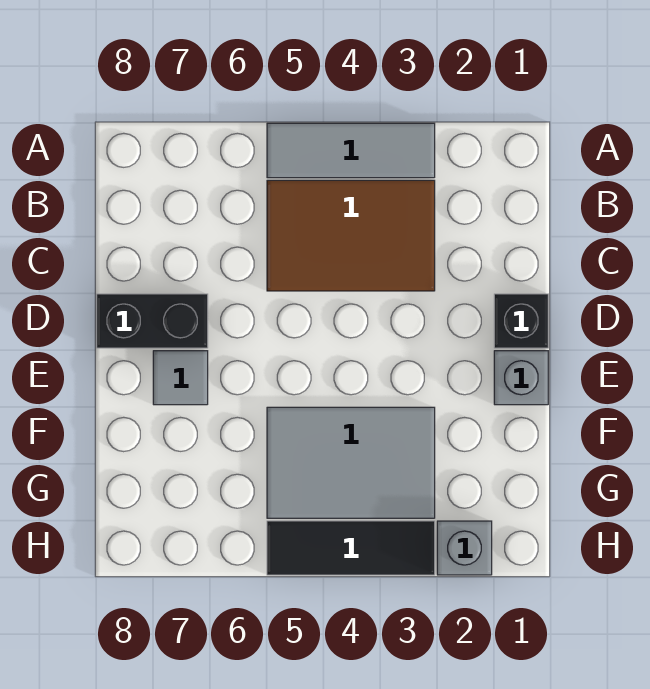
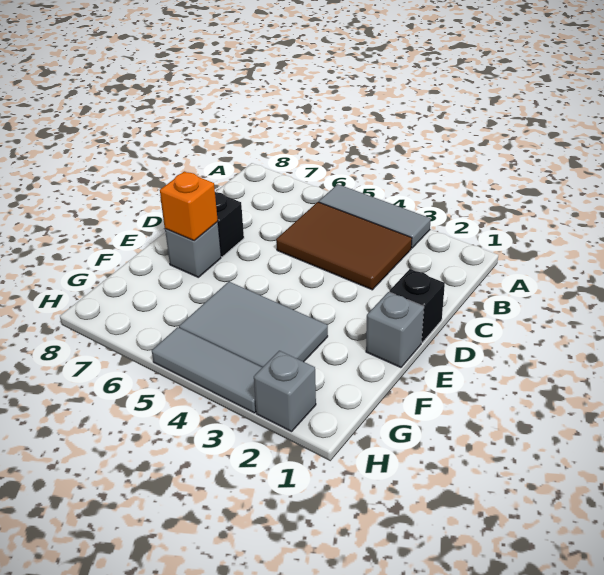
grey 1x1 tile [153,351,208,405] -> grey 1x1 brick [165,222,221,277]
none -> orange 1x1 brick [160,171,218,241]
black 1x3 tile [267,521,435,575] -> grey 1x3 tile [152,327,262,413]

